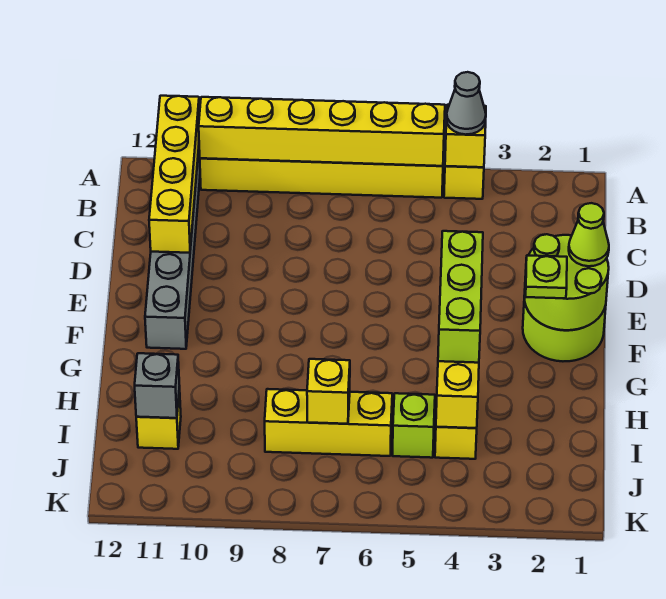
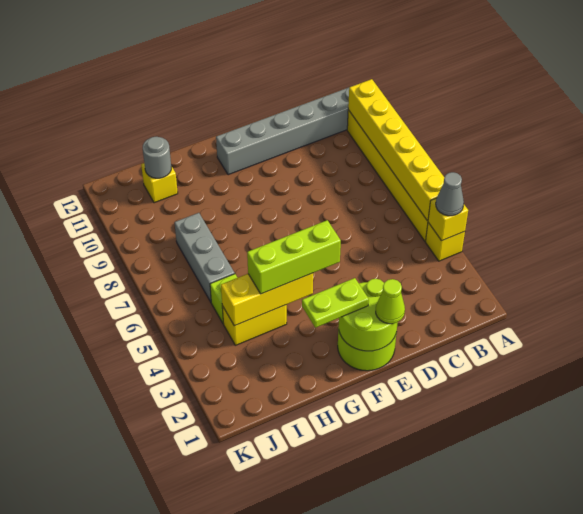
yellow 1x4 brick [149,96,200,253] -> none
lime 1x1 plate [525,255,567,299] -> lime 1x2 plate [302,278,369,328]
yellow 1x3 brick [265,389,392,456] -> grey 1x3 brick [175,213,235,302]
yellow 1x1 brick [307,359,350,424] -> none
grey 1x1 brick [135,353,180,418] -> grey 1x1 round brick [143,137,171,178]

